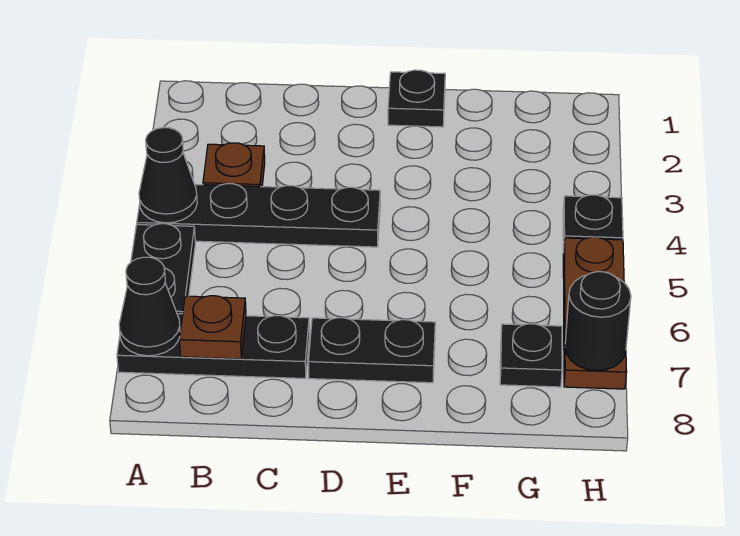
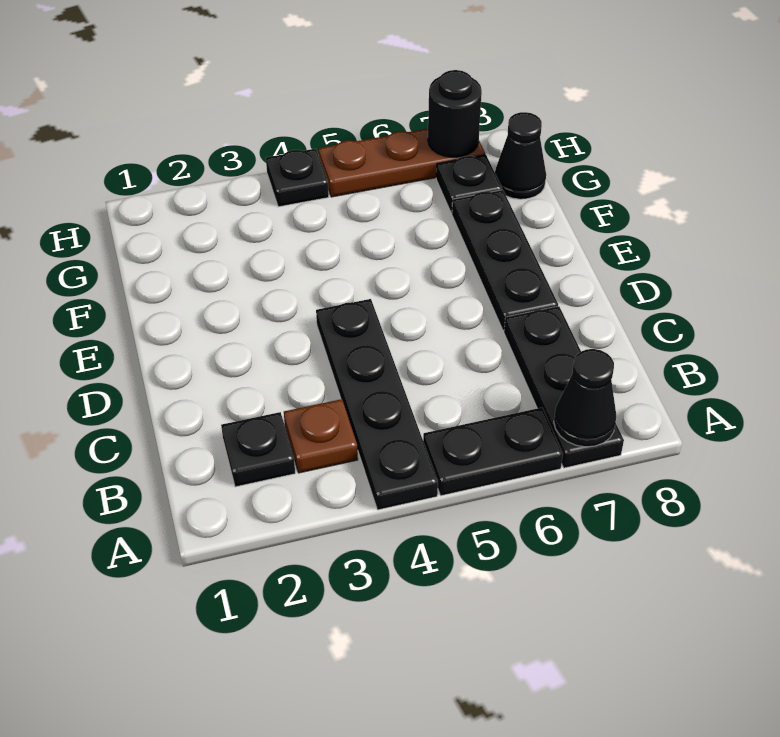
black 1x1 cone [139,128,197,223] -> black 1x1 cone moved to [495,112,546,199]
brown 1x1 plate [179,296,246,359] -> none
black 1x2 plate [308,318,435,383] -> black 1x3 plate [452,190,558,331]
black 1x1 plate [388,70,445,127] -> black 1x1 plate moved to [221,412,295,487]

